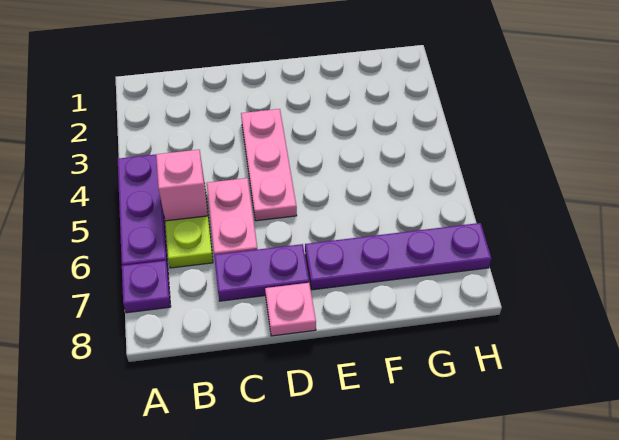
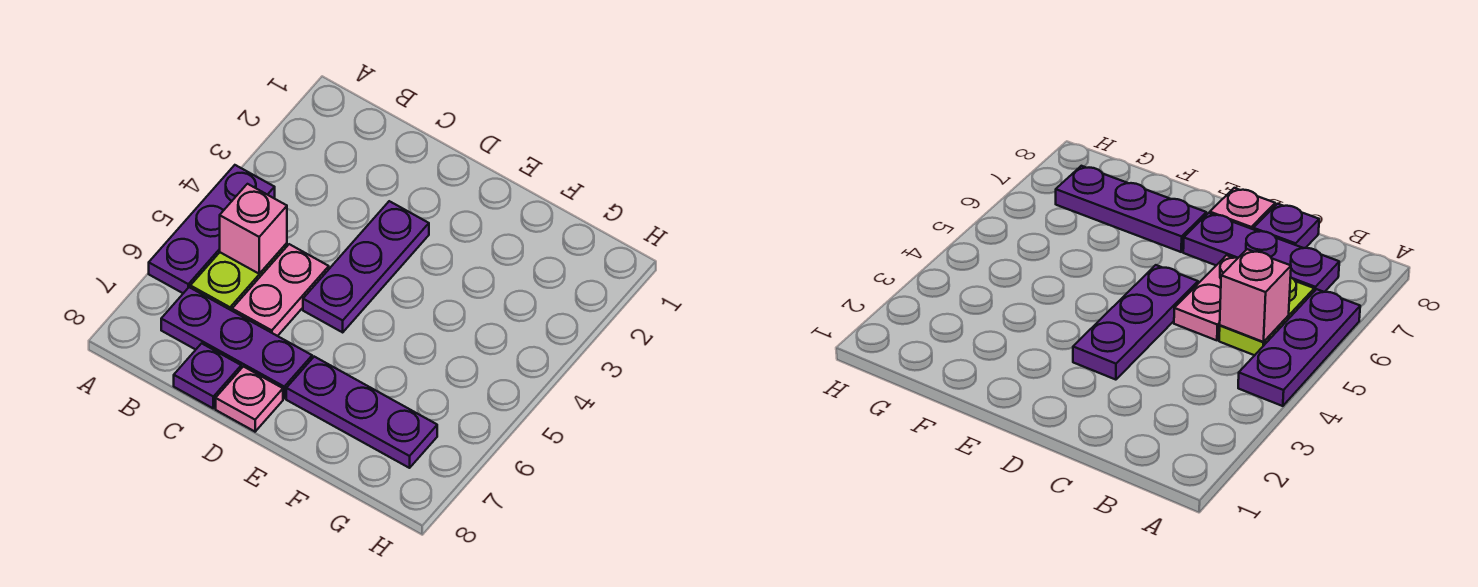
purple 1x1 plate [122,261,171,313] -> purple 1x1 plate moved to [174,343,241,408]
purple 1x2 plate [214,244,309,301] -> purple 1x3 plate [161,287,312,398]
pink 1x3 plate [241,109,297,221] -> purple 1x3 plate [303,201,429,332]
purple 1x4 plate [305,223,491,290] -> purple 1x3 plate [286,357,437,468]

